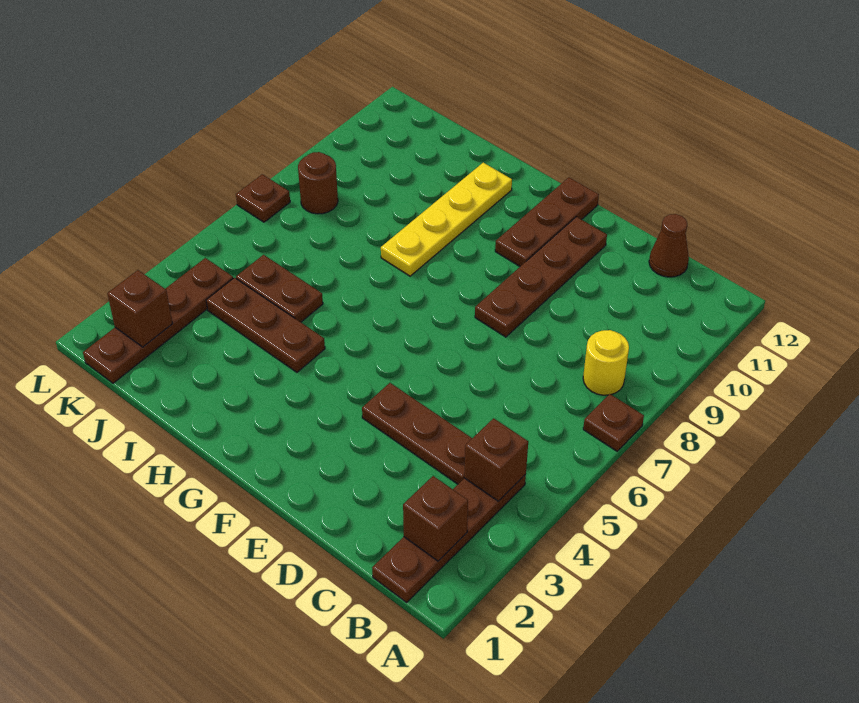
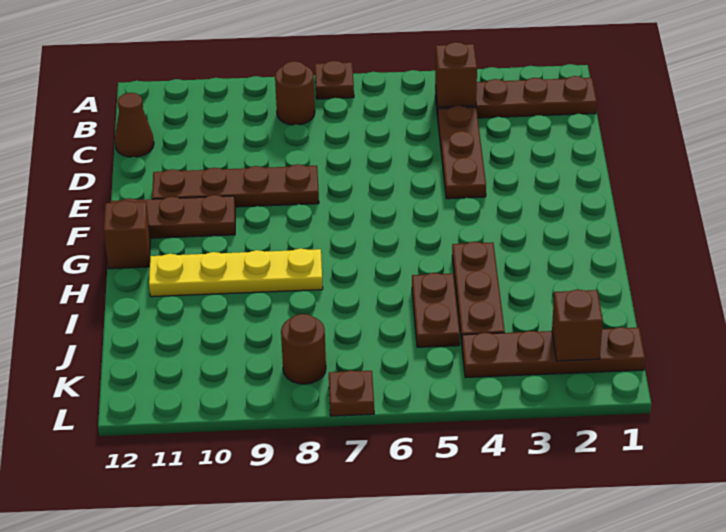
brown 1x1 brick [403,476,468,561] -> brown 1x1 brick moved to [104,201,150,269]
yellow 1x1 round brick [583,330,629,395] -> brown 1x1 round brick [275,61,315,125]

